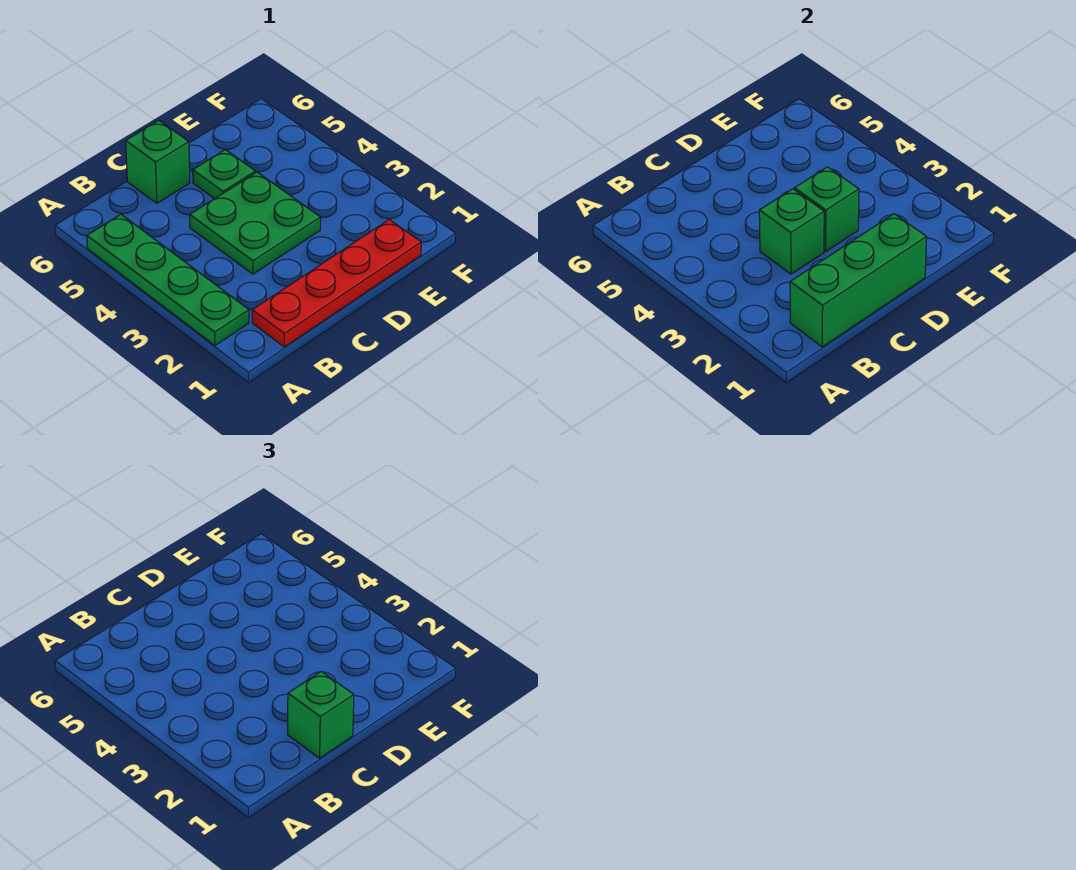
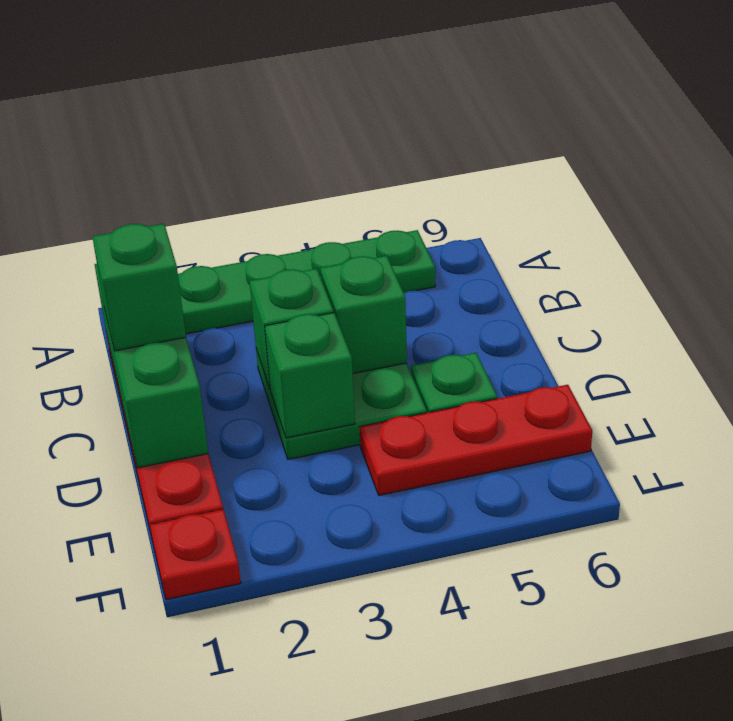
green 1x1 brick [126,121,190,203] -> green 1x1 brick moved to [320,256,407,374]
none -> red 1x3 plate [360,385,592,495]
none -> red 1x1 plate [150,509,241,600]

